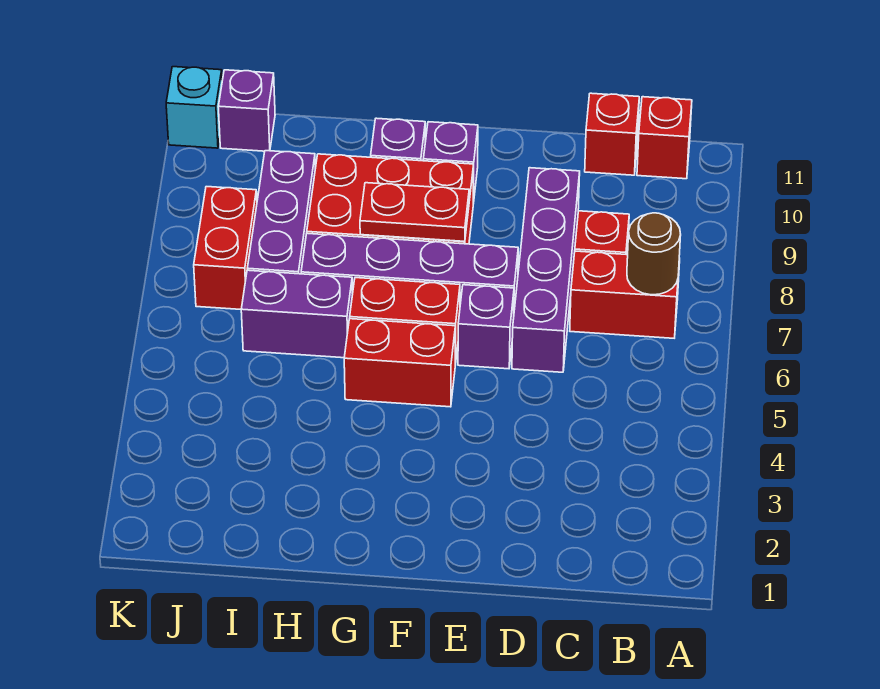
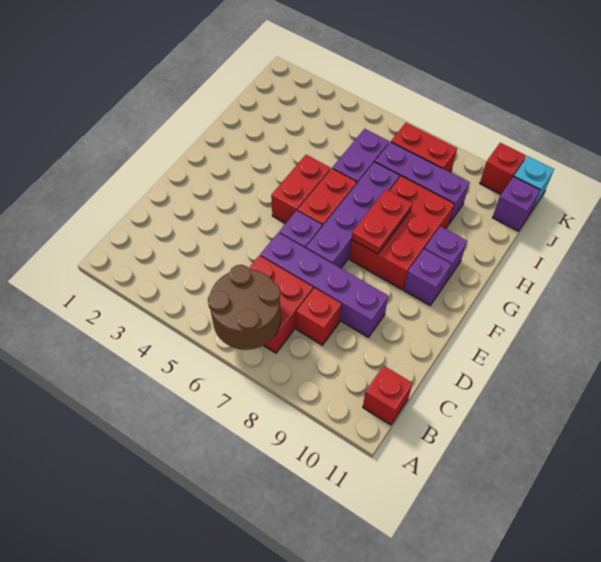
red 1x2 brick [570,251,680,338] -> red 2x2 brick [249,255,313,353]
brown 1x1 round brick [627,213,681,295] -> brown 2x2 round brick [208,265,281,350]
red 1x1 brick [585,93,639,175] -> red 1x1 brick moved to [480,143,526,194]

